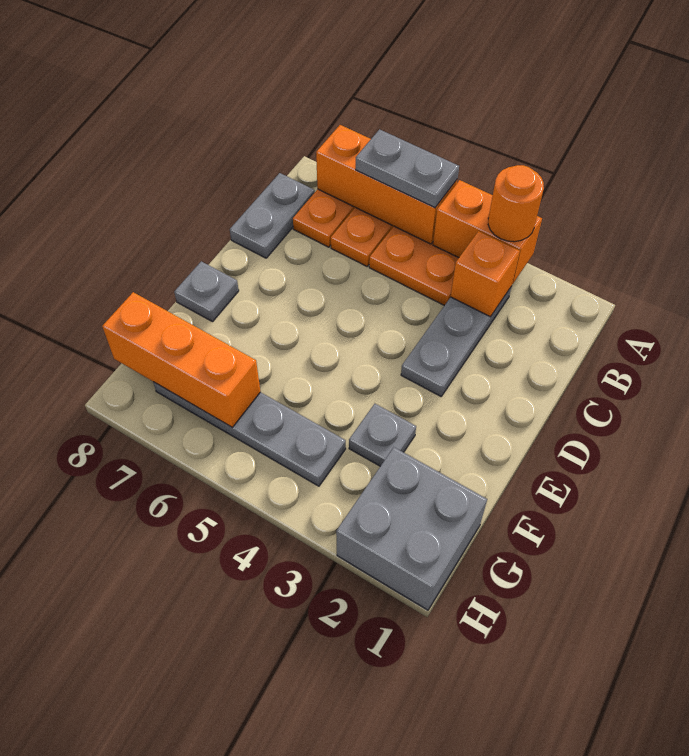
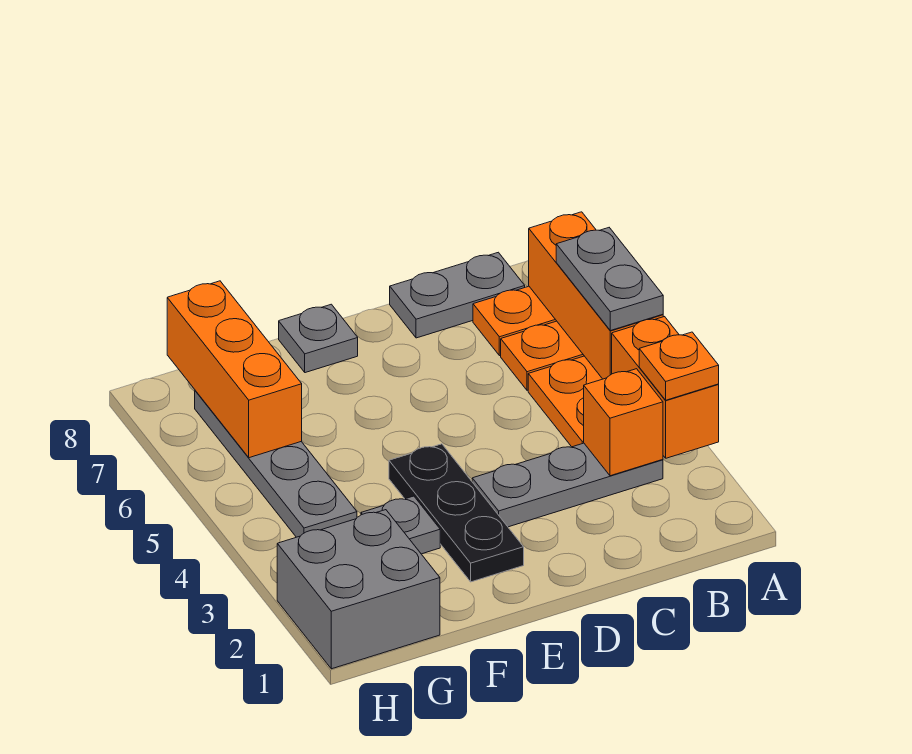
orange 1x1 round brick [488,165,544,242] -> orange 1x1 plate [639,332,719,400]
none -> black 1x3 plate [389,444,524,582]

